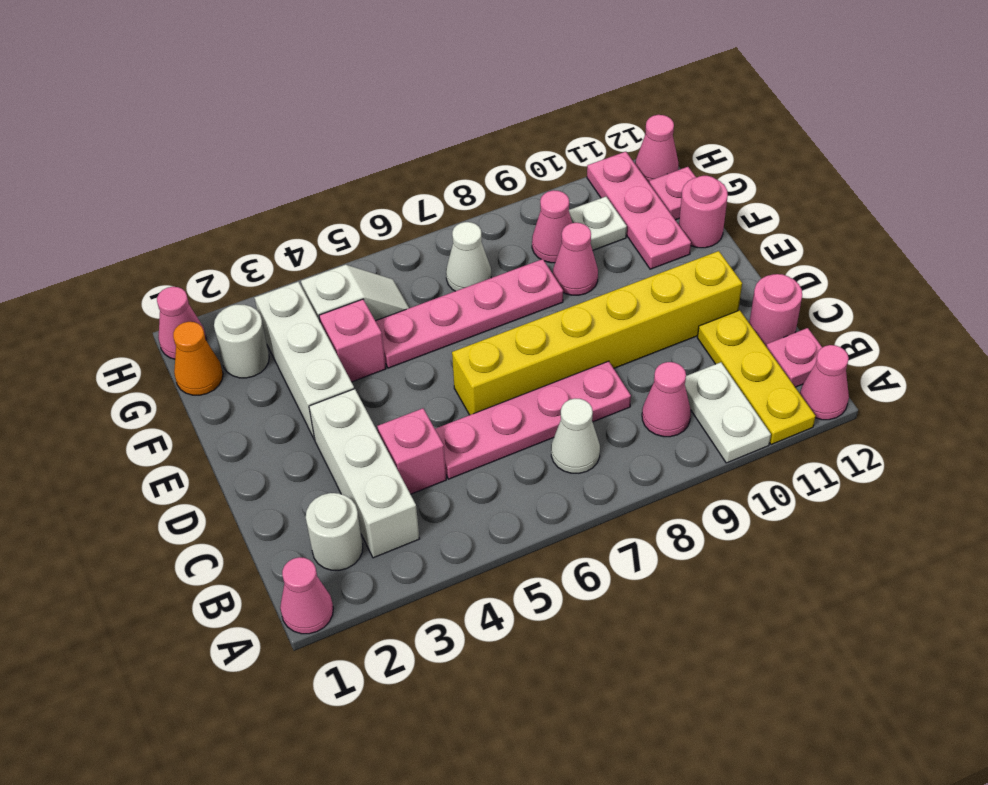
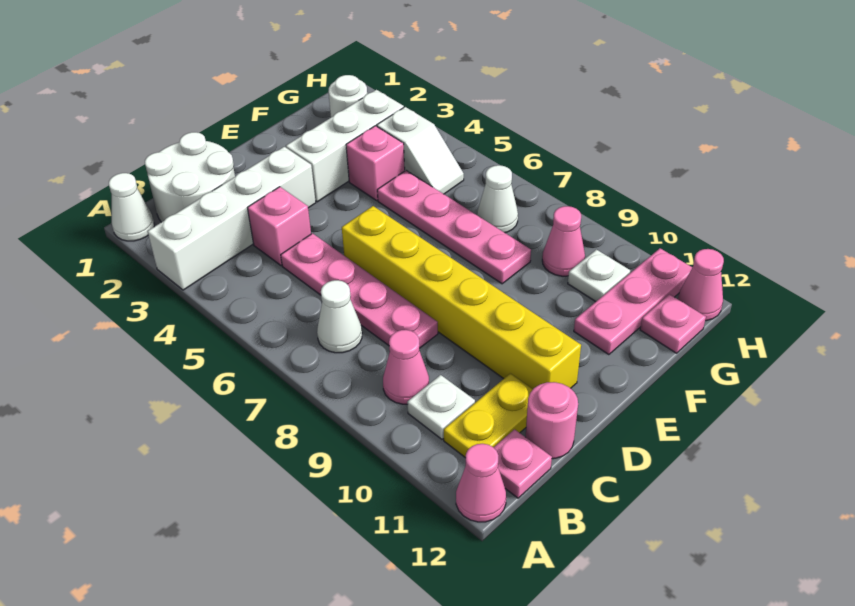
pink 1x1 cone [280,557,333,634] -> white 1x1 cone [109,173,155,241]
white 1x2 plate [685,362,771,463] -> white 1x1 plate [407,375,475,439]
yellow 1x3 plate [697,310,815,445] -> yellow 1x2 plate [444,373,533,458]
white 1x1 round brick [306,493,363,570] -> white 2x2 round brick [145,132,235,222]
white 1x3 brick [309,389,420,558] -> white 1x4 brick [147,147,316,290]
pink 1x1 cone [553,223,598,295] -> none
pink 1x1 round brick [679,176,728,248] -> none
orange 1x1 cone [173,322,223,395] -> none
pink 1x1 cone [157,287,207,359] -> none

